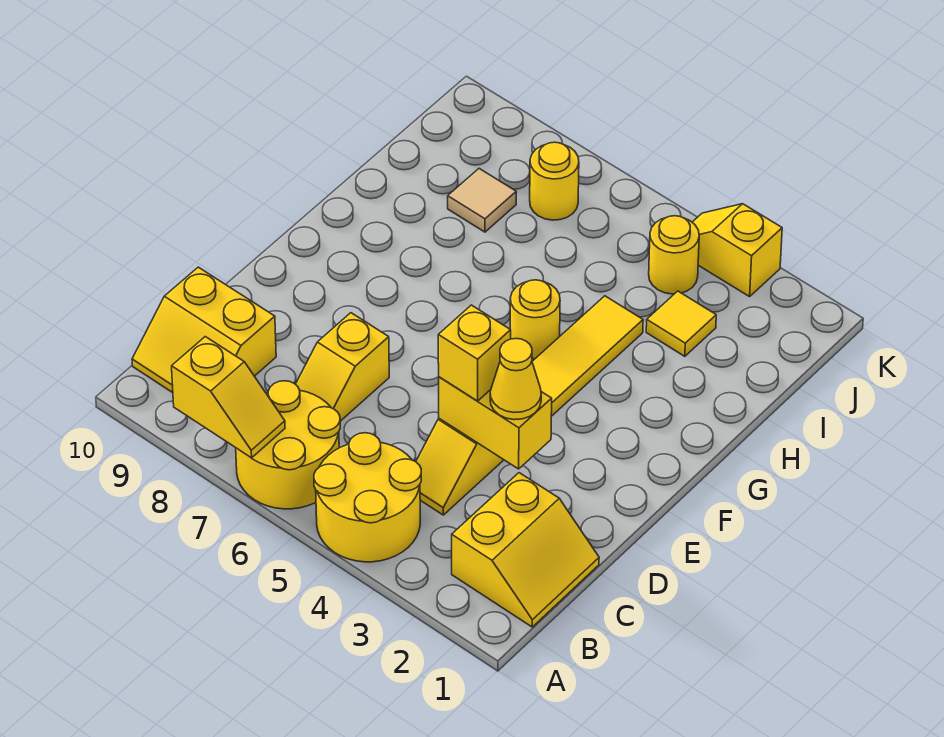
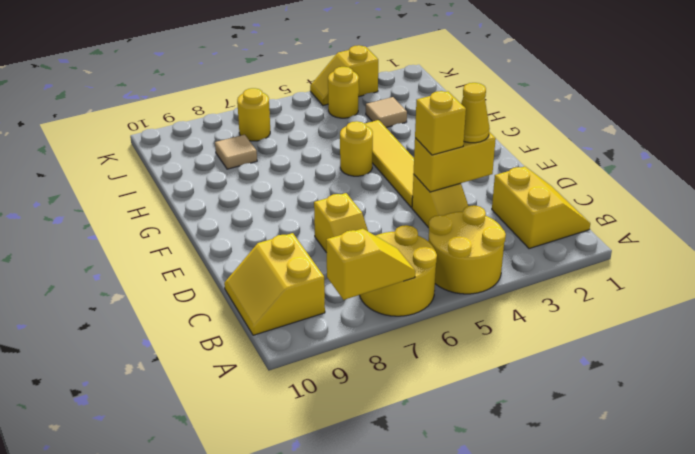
yellow 2x2 slope [132,267,276,393] -> yellow 2x2 slope turned to [224,233,325,335]
yellow 1x1 tile [646,291,716,356] -> tan 1x1 tile [366,97,407,127]

